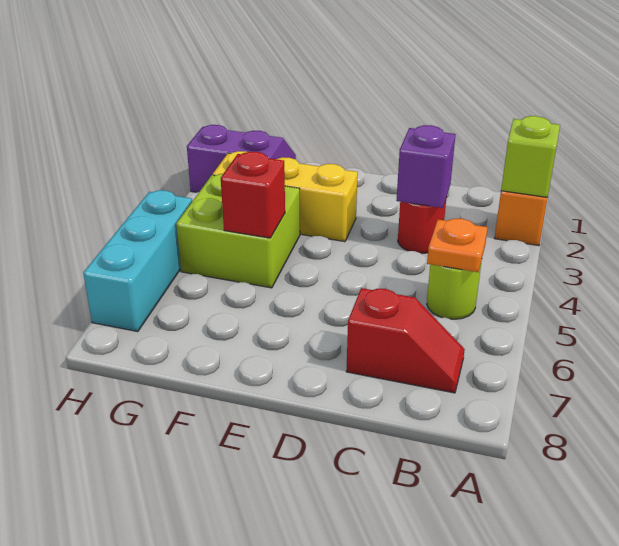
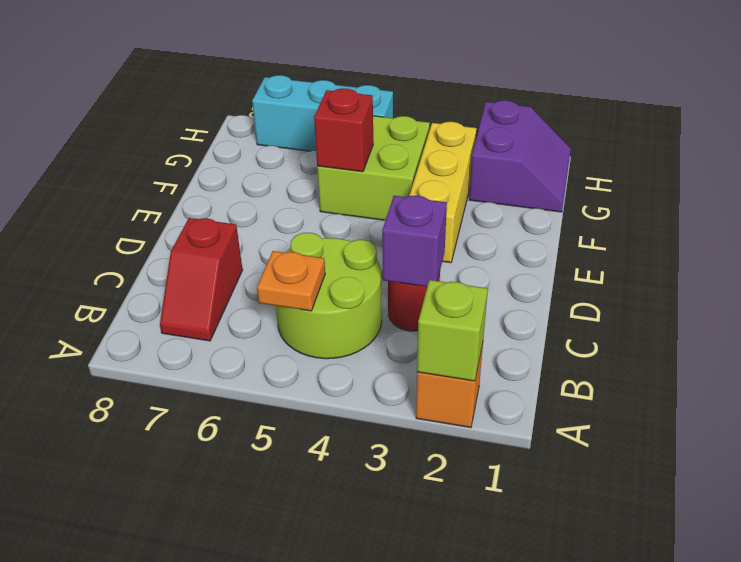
lime 1x1 round brick [427,260,482,319] -> lime 2x2 round brick [276,233,382,359]

